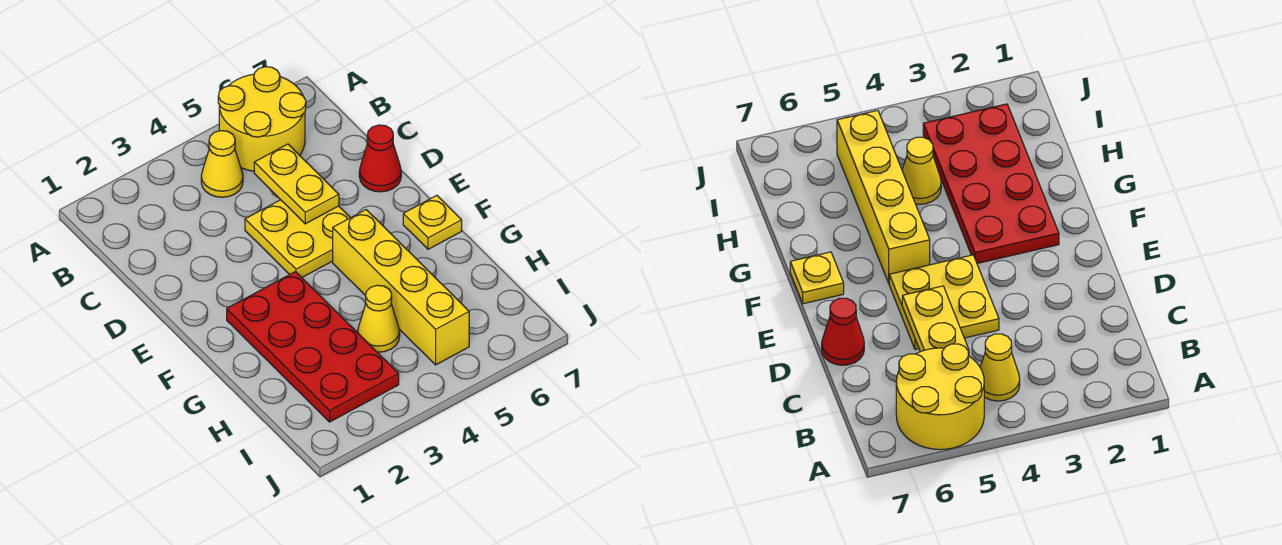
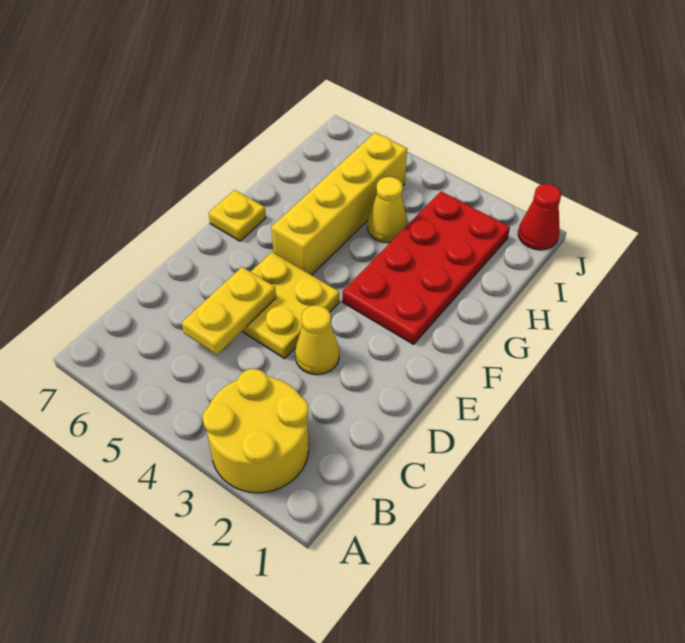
yellow 2x2 round brick [218,67,306,171] -> yellow 2x2 round brick moved to [203,369,309,493]
yellow 1x1 cone [201,131,243,197] -> yellow 1x1 cone moved to [295,305,339,375]
red 1x1 cone [359,125,401,192] -> red 1x1 cone moved to [518,184,561,250]

